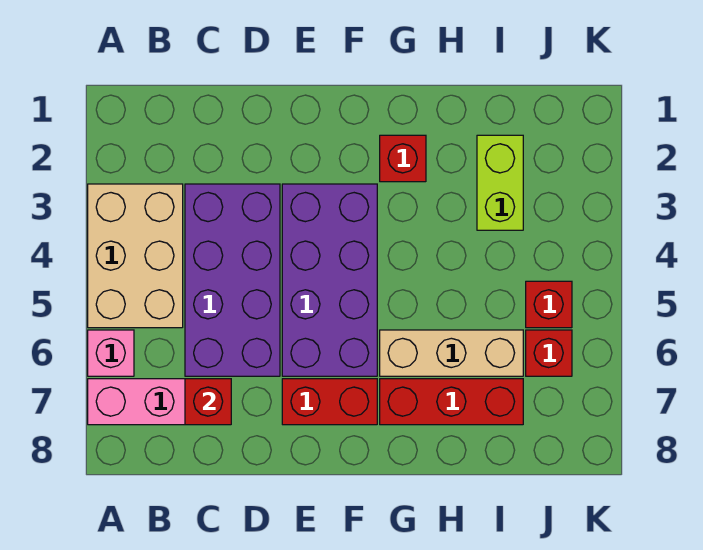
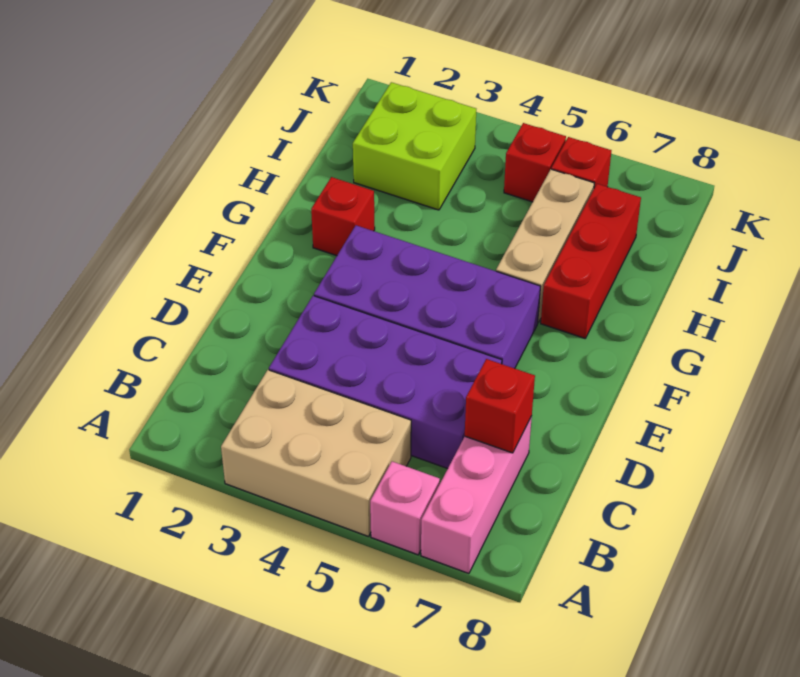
red 1x2 brick [282,379,377,425] -> none
lime 1x2 brick [477,135,523,230] -> lime 2x2 brick [353,82,476,210]

